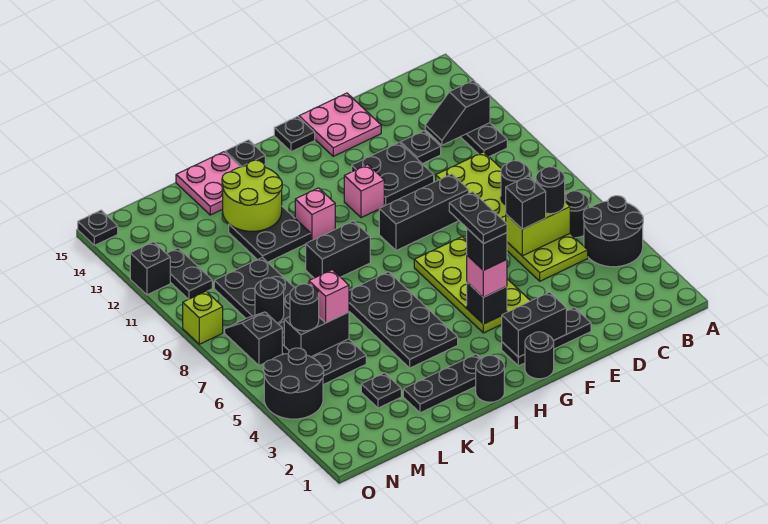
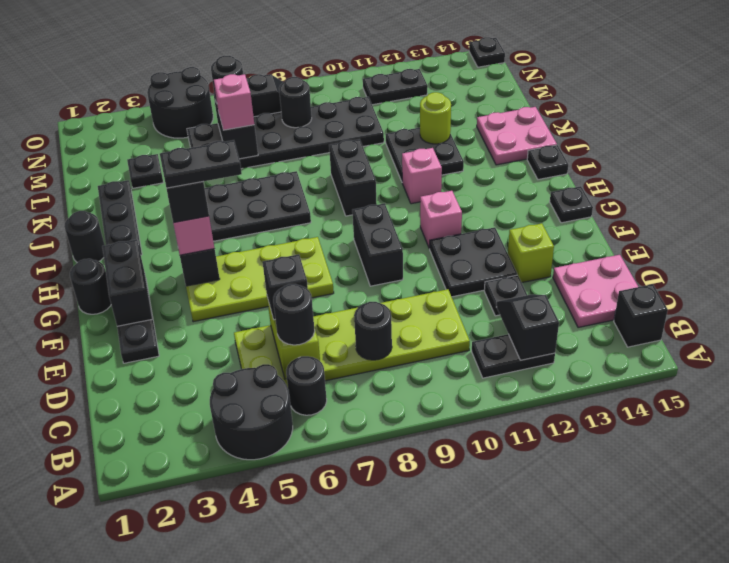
black 1x3 brick [379,174,469,251] -> black 1x2 brick [352,203,403,286]
pink 2x2 plate [299,93,381,156] -> pink 2x2 plate moved to [553,255,638,328]
lime 2x2 round brick [222,160,282,231] -> lime 1x1 round brick [420,92,451,144]
lime 1x1 brick [183,291,223,344] -> lime 1x1 brick moved to [508,223,554,283]
black 1x1 brick [130,242,170,295] -> black 1x1 brick moved to [614,284,668,347]

